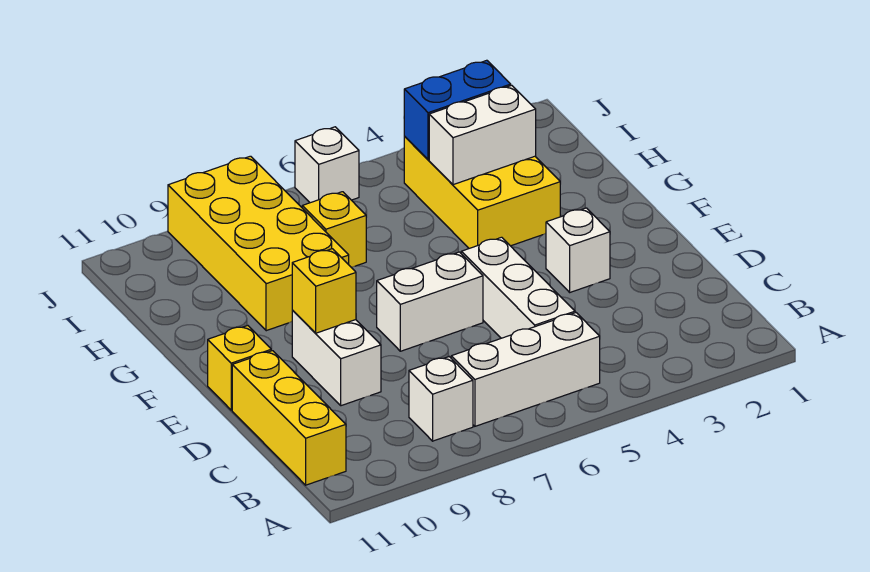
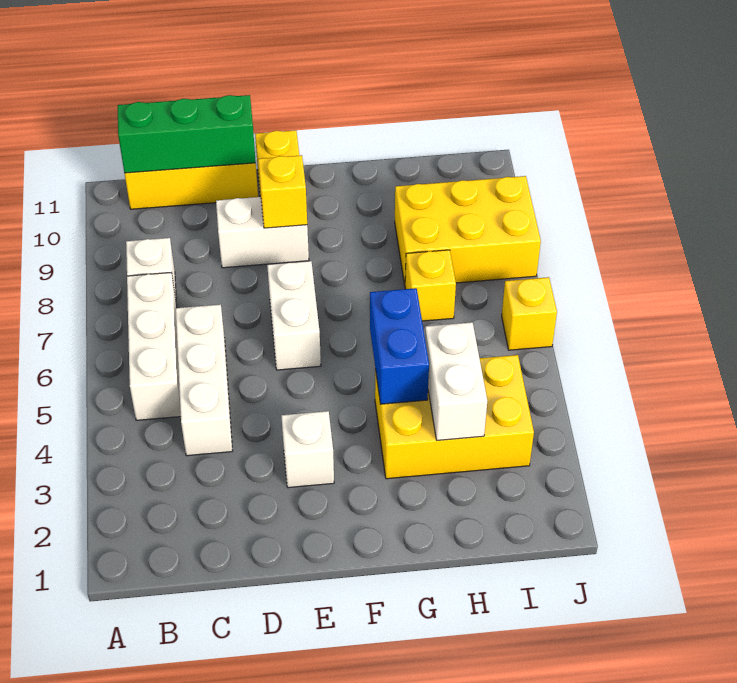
none -> green 1x3 brick [118,95,256,173]
white 1x3 brick [461,237,575,338] -> white 1x3 brick turned to [176,304,232,456]
yellow 2x4 brick [168,156,349,331] -> yellow 2x3 brick [395,176,541,285]
blue 1x2 brick [404,60,511,160] -> blue 1x2 brick moved to [370,288,429,404]
white 1x1 brick [295,127,359,203] -> yellow 1x1 brick [502,277,557,350]

